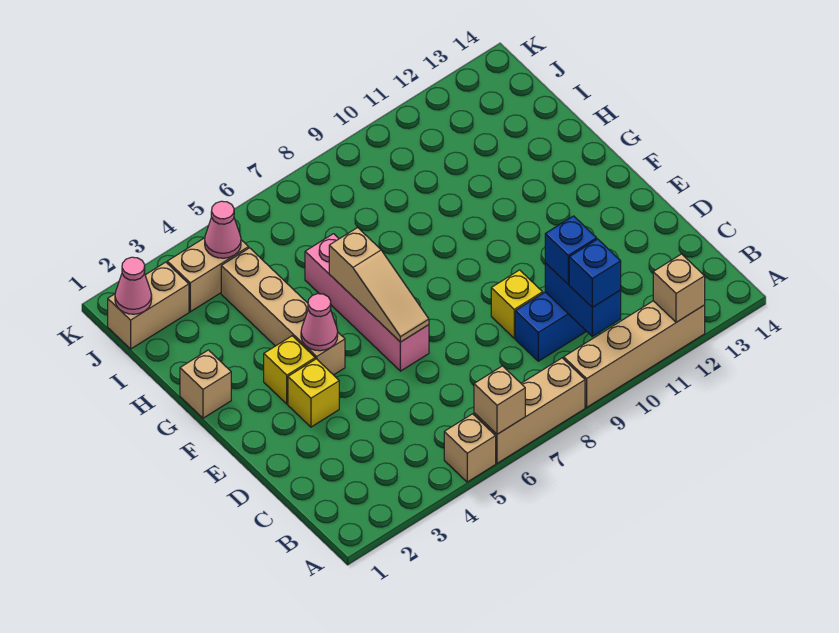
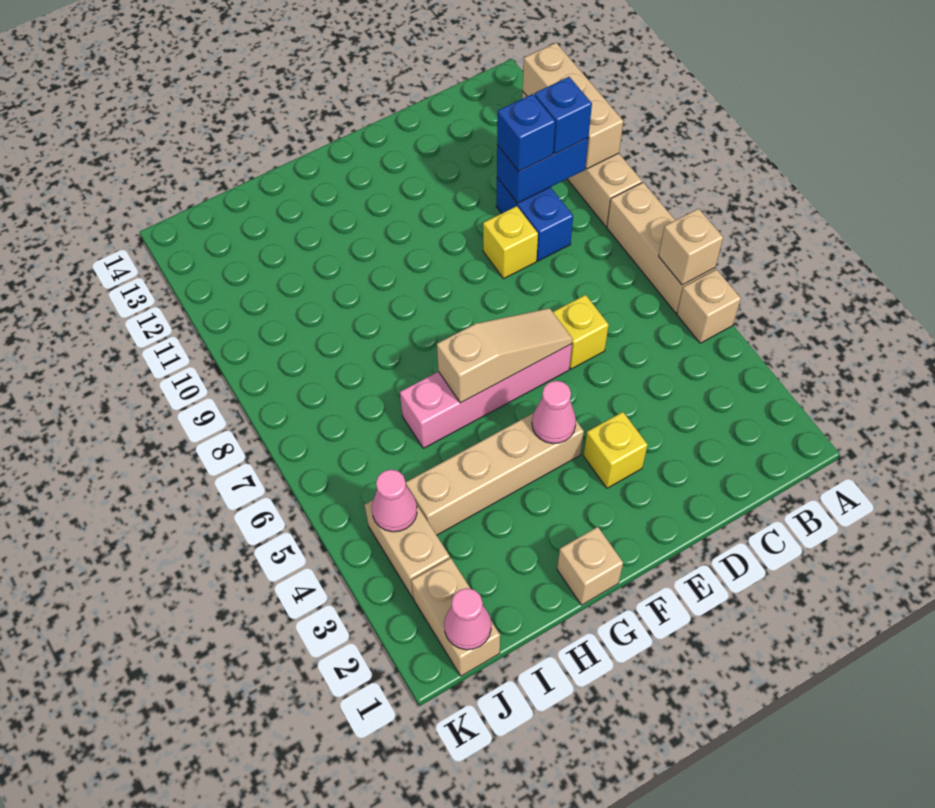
tan 1x1 brick [653,254,705,322] -> tan 1x3 brick [523,43,623,169]
yellow 1x1 brick [264,336,315,404] -> yellow 1x1 brick moved to [553,295,609,369]

